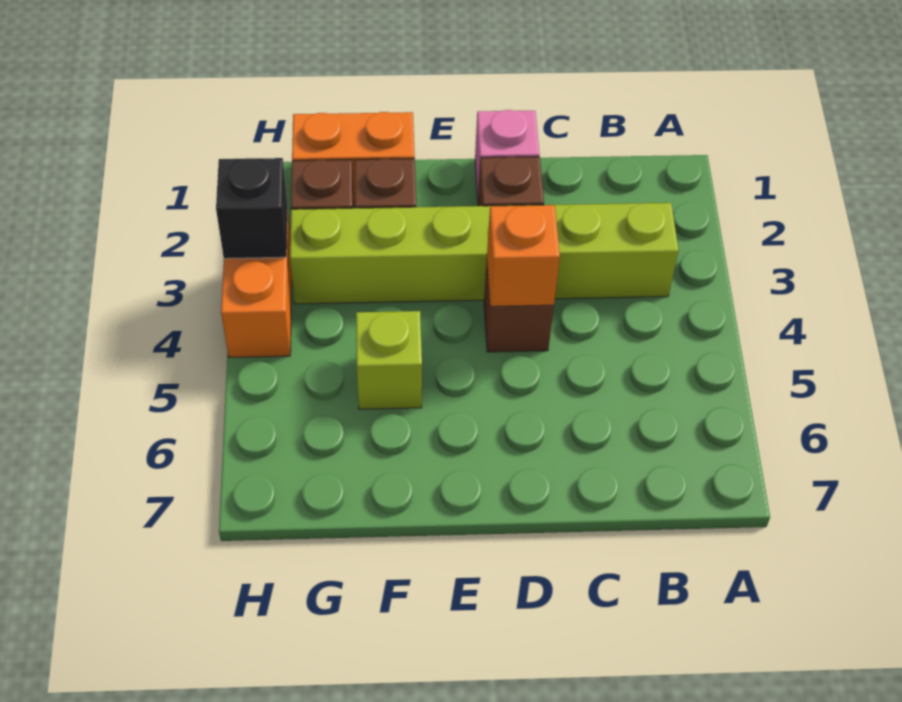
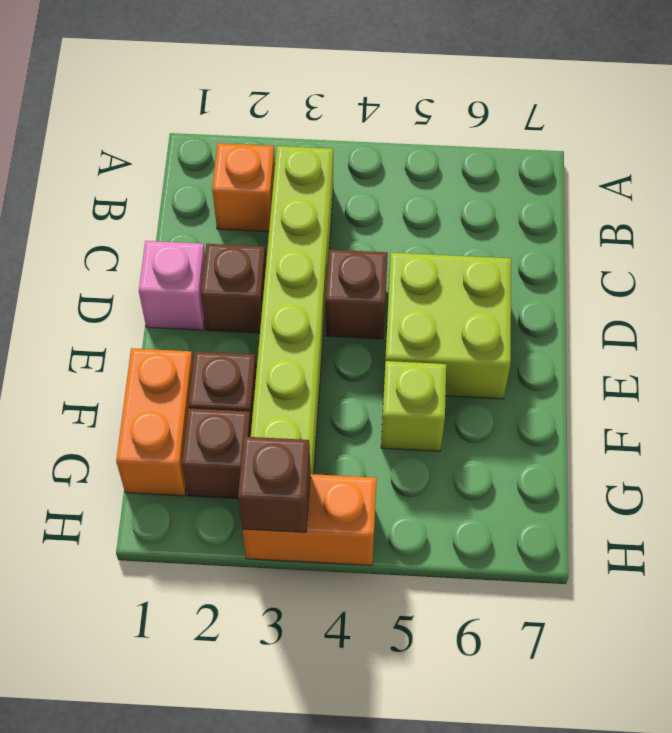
orange 1x1 brick [487,205,560,307] -> orange 1x1 brick moved to [212,143,275,232]
none -> lime 2x2 brick [384,253,511,399]
black 1x1 brick [216,158,288,259] -> brown 1x1 brick [238,437,310,532]

